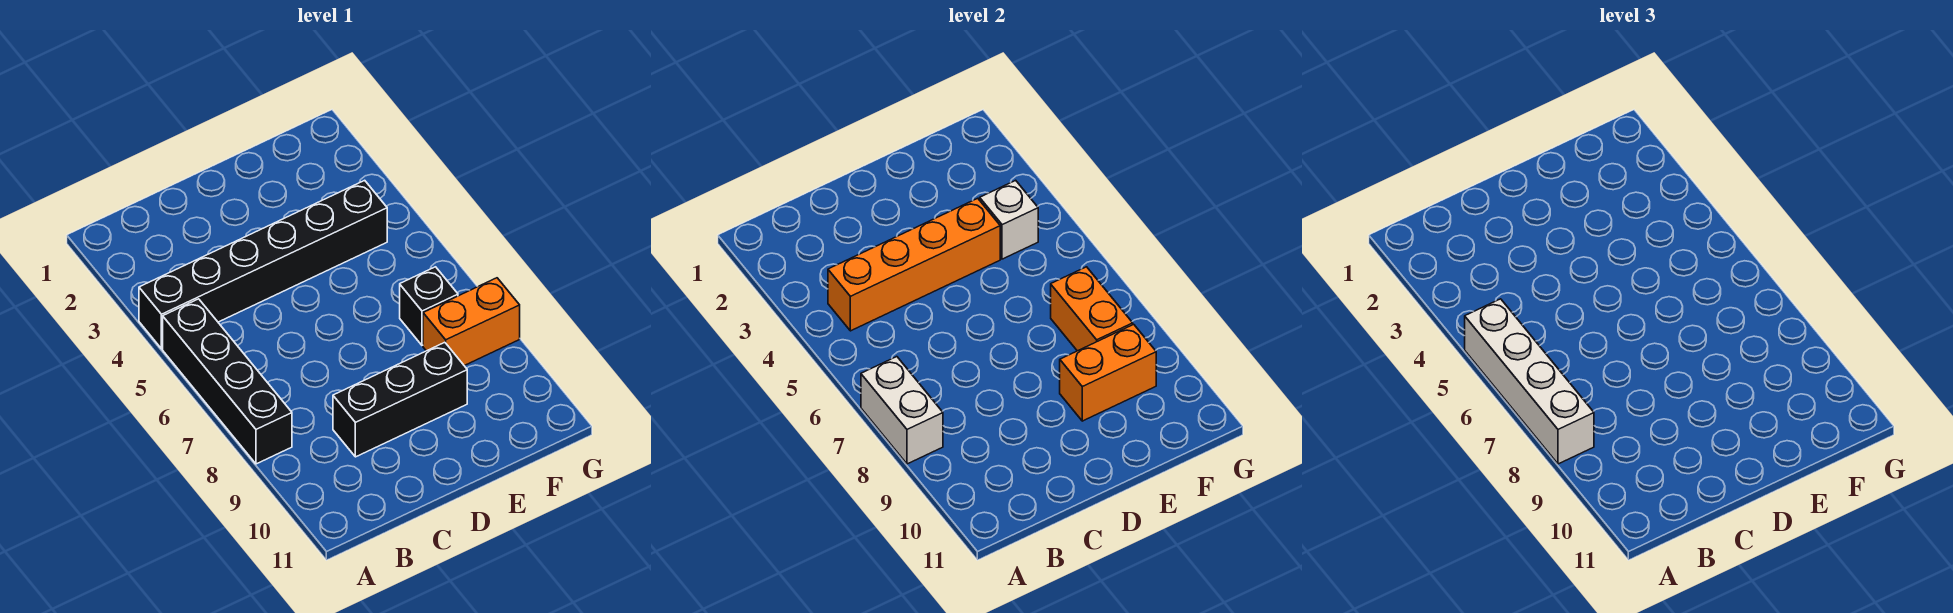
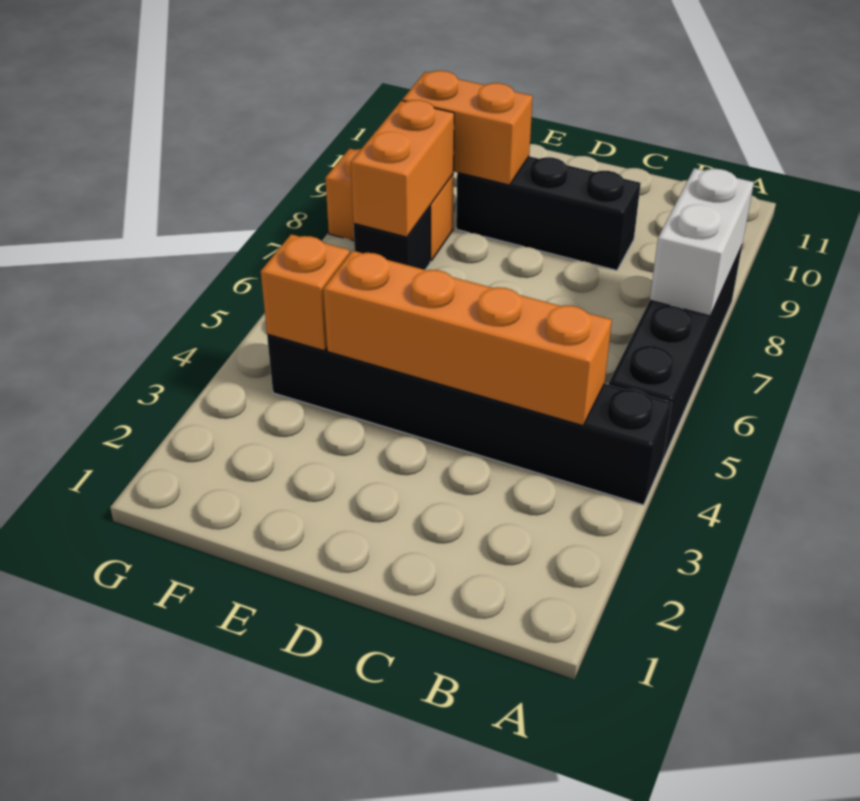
white 1x4 brick [1465,299,1594,464] -> none
white 1x1 brick [980,180,1038,259] -> orange 1x1 brick [261,234,350,350]

